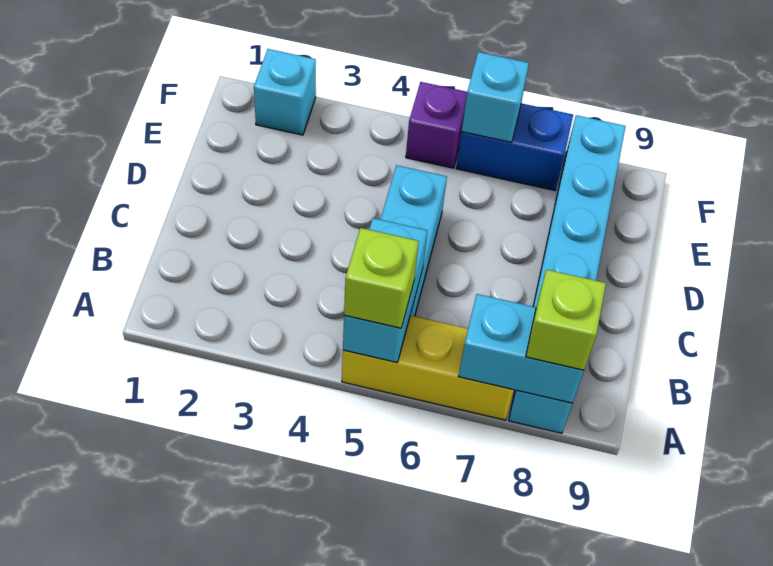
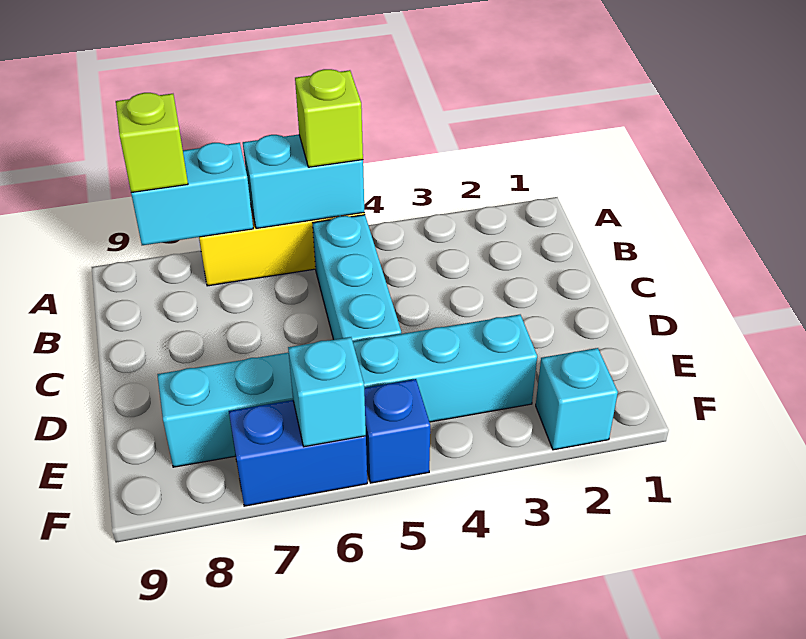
cyan 1x2 brick [343,218,427,363] -> cyan 1x2 brick turned to [243,135,364,229]
cyan 1x6 brick [509,115,626,433] -> cyan 1x6 brick turned to [157,315,537,467]
purple 1x1 brick [406,82,467,168] -> blue 1x1 brick [364,379,430,483]

